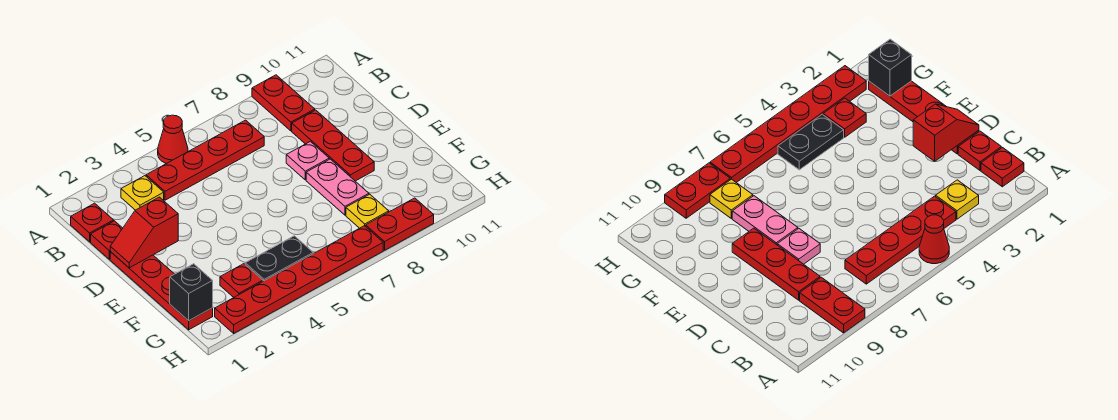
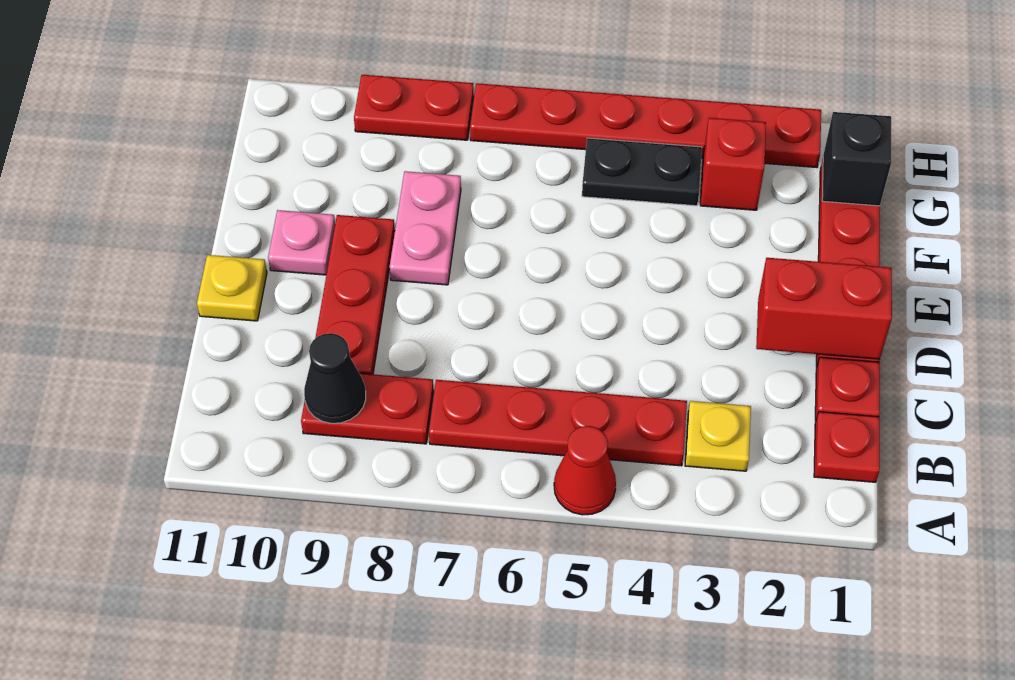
red 1x2 plate [252,75,315,131] -> red 1x2 plate turned to [301,373,434,444]
none -> black 1x1 cone [304,333,366,423]
red 1x2 slope [110,197,178,268] -> red 1x2 brick [756,258,892,360]
pink 1x1 plate [286,141,329,180] -> pink 1x1 plate moved to [268,210,335,275]
red 1x1 plate [220,264,263,297] -> red 1x1 brick [700,118,766,210]
yellow 1x1 plate [346,194,389,228] -> yellow 1x1 plate moved to [197,255,267,321]

